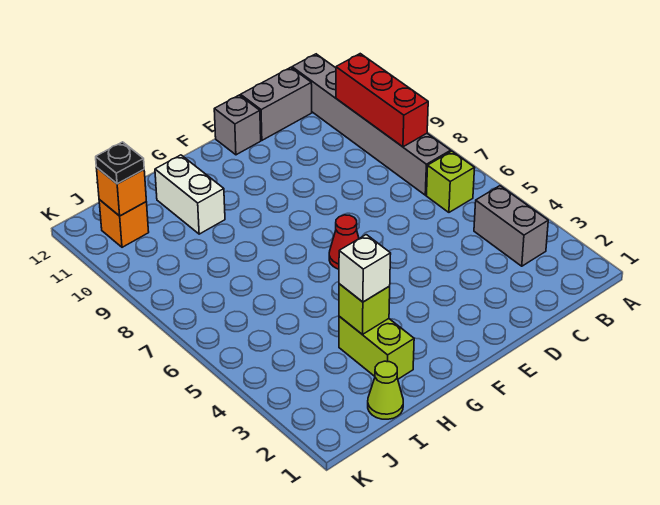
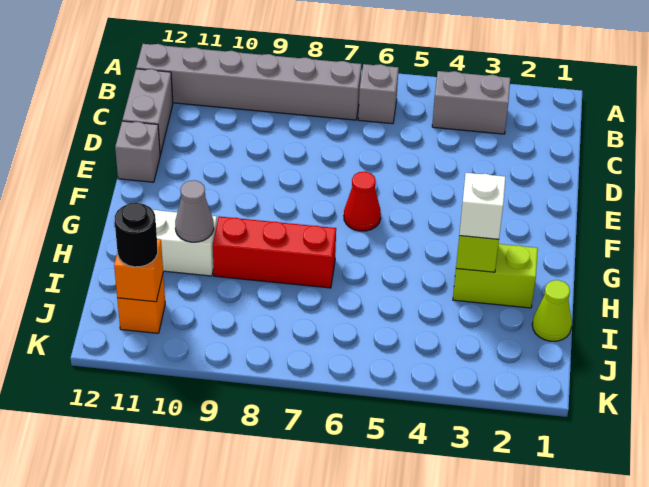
lime 1x1 brick [427,151,475,212] -> grey 1x1 brick [358,64,399,124]
red 1x3 brick [336,54,428,147] -> red 1x3 brick moved to [213,217,336,288]
none -> grey 1x1 cone [175,180,214,242]
black 1x1 plate [96,142,144,184] -> black 1x1 round brick [115,202,158,267]

